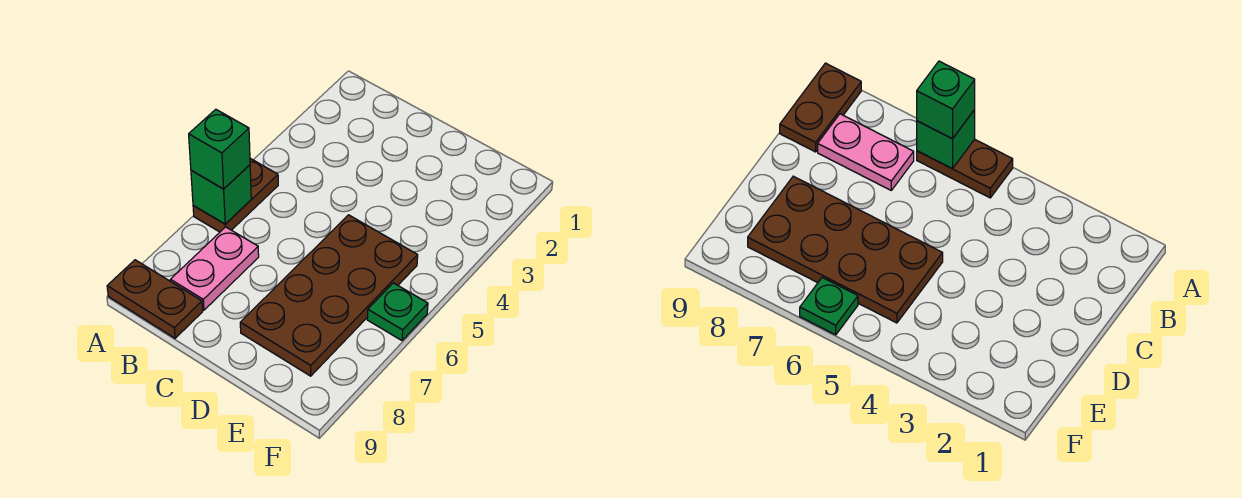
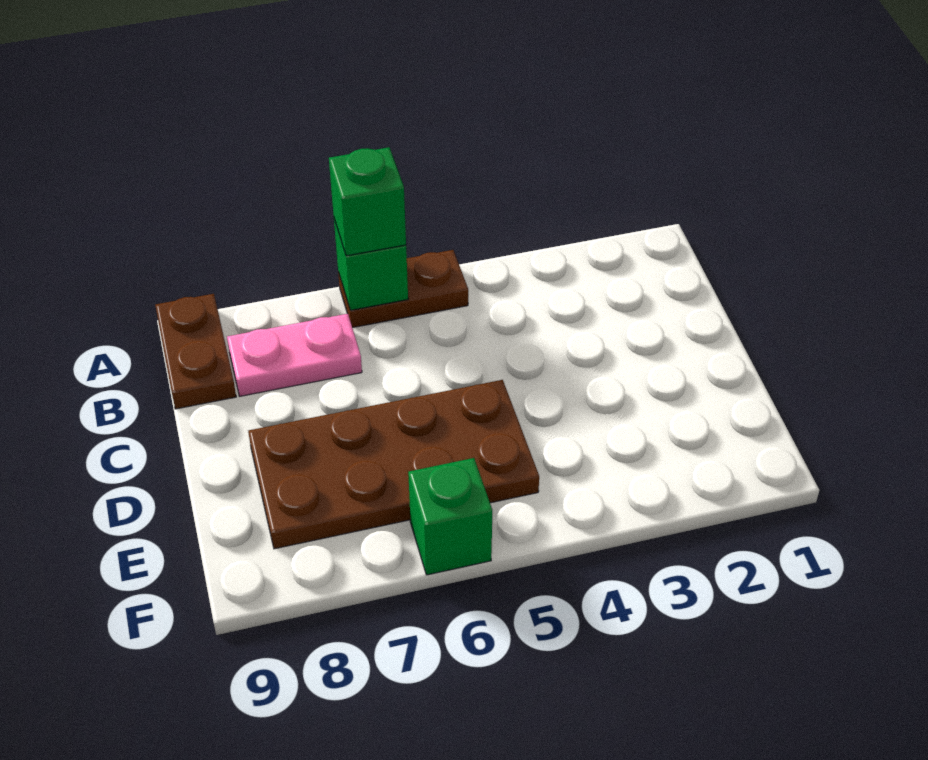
green 1x1 plate [367,283,428,340] -> green 1x1 brick [408,458,492,575]

